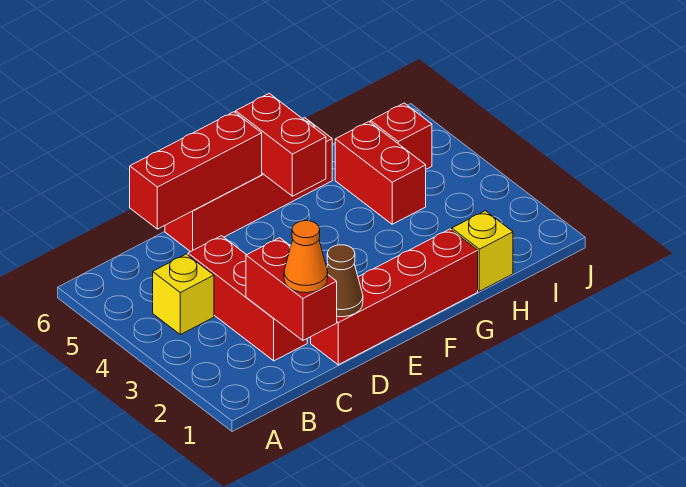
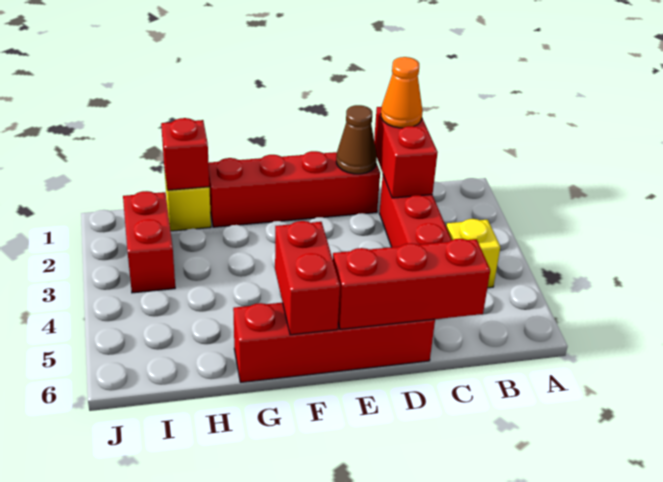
red 1x2 brick [335,122,426,224] -> red 1x2 brick moved to [123,191,175,293]
red 1x1 brick [371,103,432,169] -> red 1x1 brick moved to [161,118,209,190]

